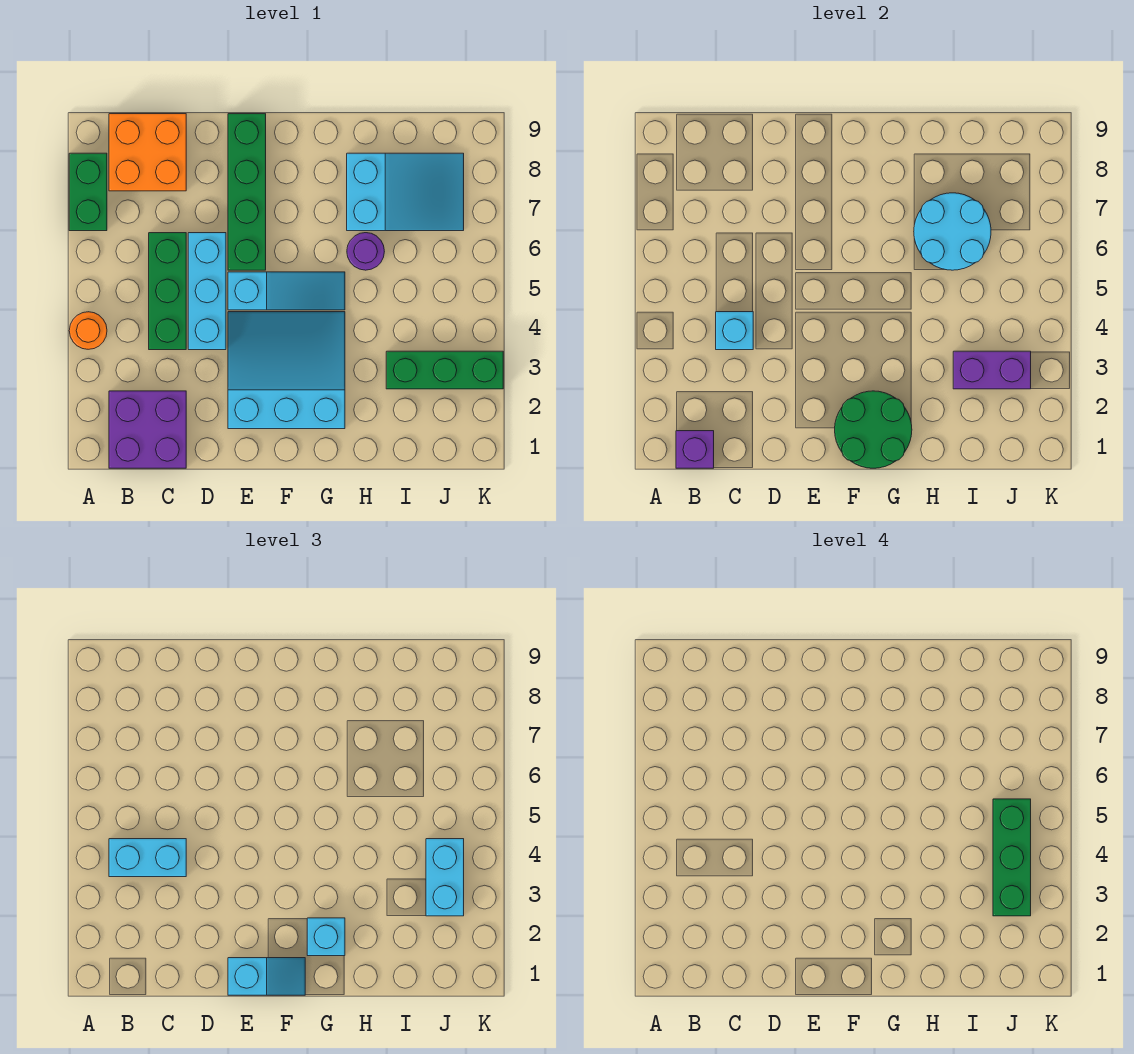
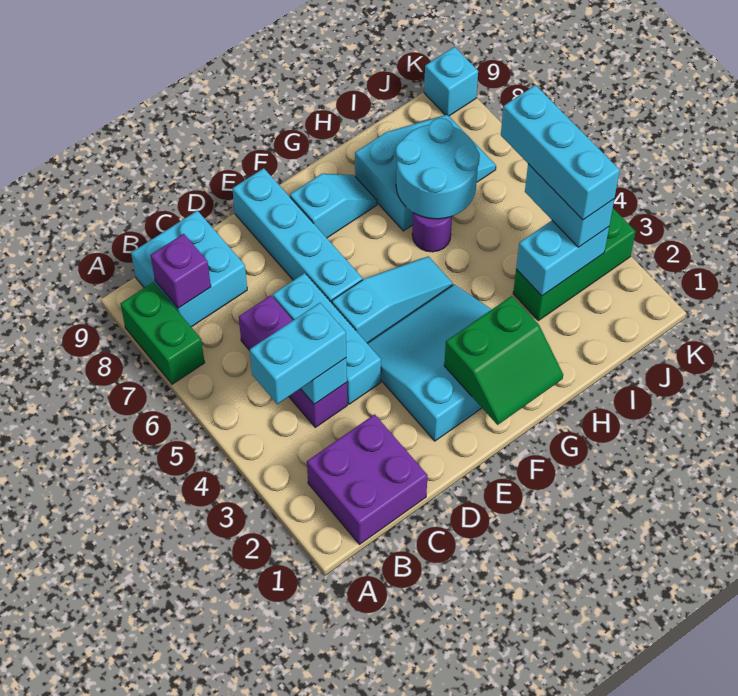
orange 1x1 round brick [69,312,107,349] -> none
purple 1x1 brick [676,431,714,468] -> purple 1x1 brick moved to [151,234,211,308]
orange 2x2 brick [109,114,186,191] -> cyan 2x2 brick [131,211,247,327]
green 1x3 brick [149,233,186,350] -> purple 1x3 brick [239,295,347,427]
cyan 1x2 slope [228,958,305,995] -> cyan 1x2 slope moved to [290,174,377,238]
green 1x4 brick [228,114,266,270] -> cyan 1x4 brick [232,168,362,303]
green 2x2 round brick [835,391,912,468] -> green 2x2 slope [444,296,563,425]
cyan 1x1 brick [307,918,345,956] -> cyan 1x1 brick moved to [424,47,478,116]
purple 1x2 brick [953,351,1031,389] -> cyan 1x2 brick [516,221,609,296]
green 1x3 brick [993,799,1031,916] -> cyan 1x3 brick [501,85,620,220]

